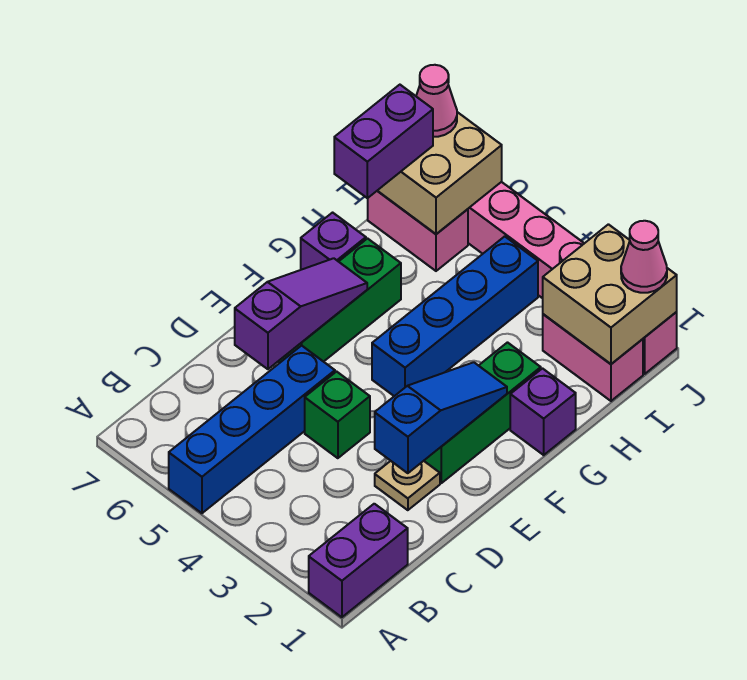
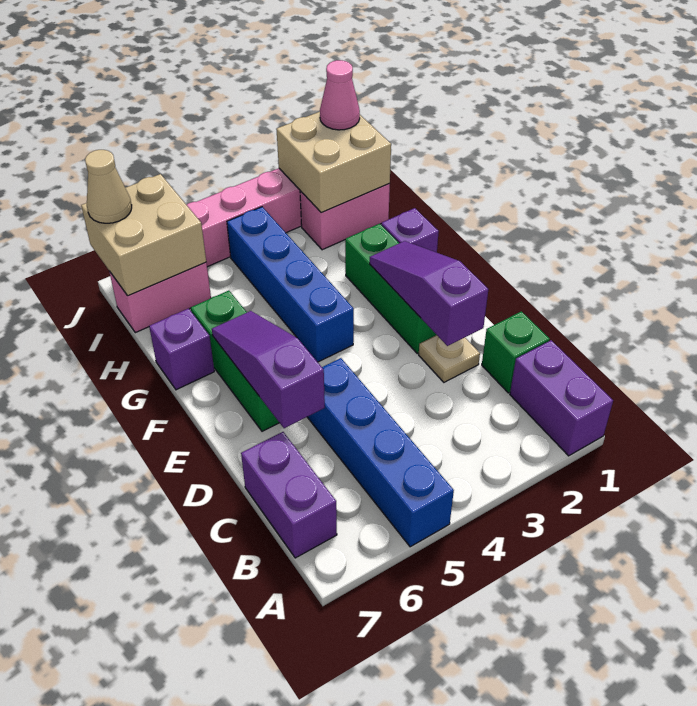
blue 1x3 slope [375,362,507,473] -> purple 1x3 slope [370,241,489,346]
green 1x1 brick [305,372,370,458] -> green 1x1 brick moved to [482,311,550,393]
purple 1x2 brick [334,85,433,198] -> purple 1x2 brick moved to [241,432,337,558]
pink 1x1 cone [416,65,457,137] -> tan 1x1 cone [85,150,132,223]

